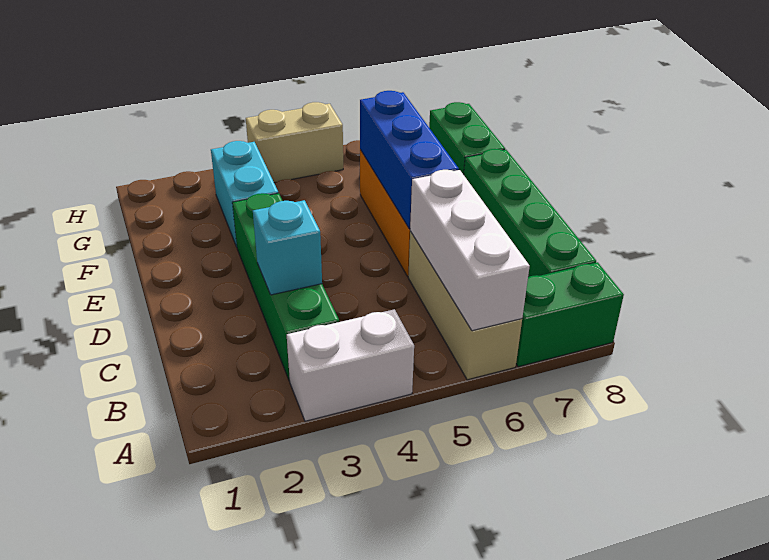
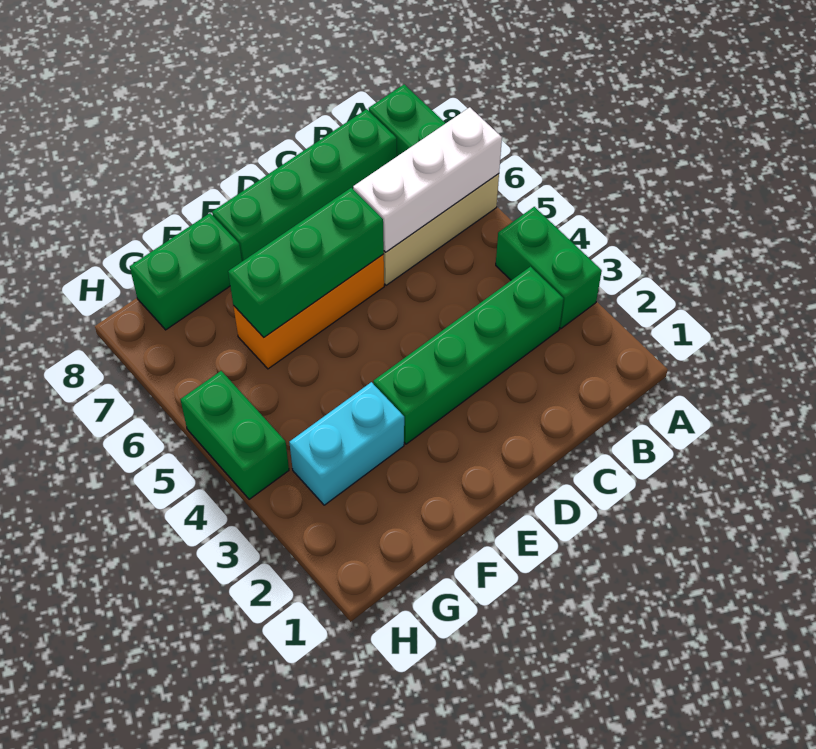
white 1x2 brick [287,309,414,421] -> green 1x2 brick [496,207,602,329]
cyan 1x1 brick [253,200,322,295] -> none
blue 1x3 brick [360,91,459,229] -> green 1x3 brick [228,188,384,337]
tan 1x2 brick [246,102,343,183] -> green 1x2 brick [180,371,289,499]

